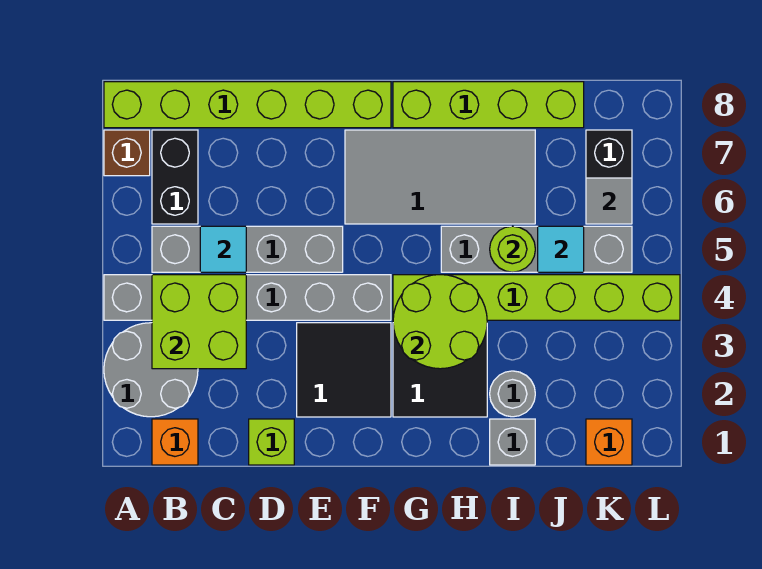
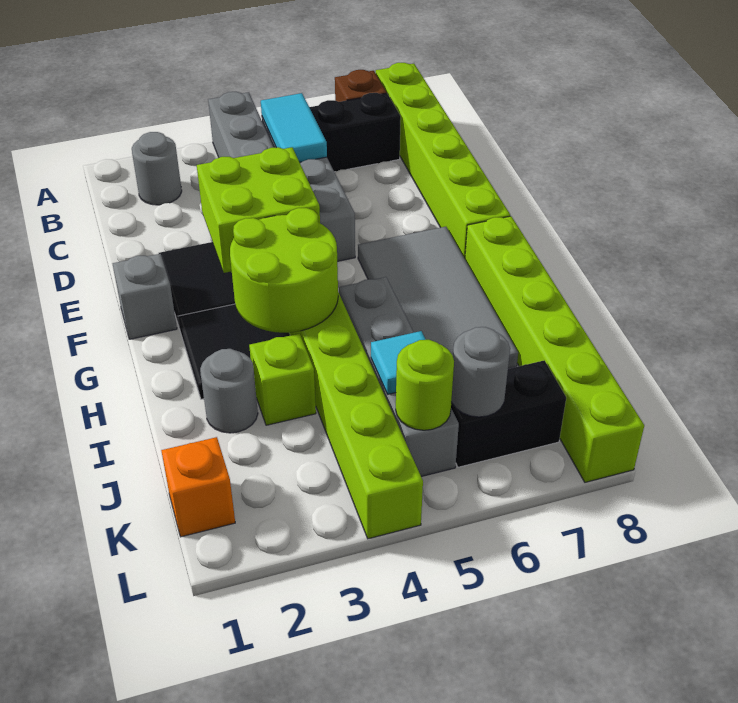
grey 2x2 round brick [104,323,198,417] -> grey 1x1 round brick [132,132,182,205]
orange 1x1 brick [152,419,198,465] -> none
lime 2x2 brick [152,275,246,369] -> lime 2x2 brick moved to [197,147,320,273]
cyan 1x1 tile [200,226,246,272] -> cyan 1x2 tile [261,93,327,162]
lime 1x1 brick [249,419,294,465] -> lime 1x1 brick moved to [249,334,316,425]
lime 1x4 brick [393,82,584,128] -> lime 1x6 brick [465,216,644,482]
grey 1x1 brick [490,419,535,465] -> grey 1x1 brick moved to [113,254,177,339]
lime 1x1 round brick [490,226,535,272] -> lime 1x1 round brick moved to [396,340,454,430]
grey 1x1 tile [586,178,632,224] -> grey 1x1 round brick [451,327,510,417]

